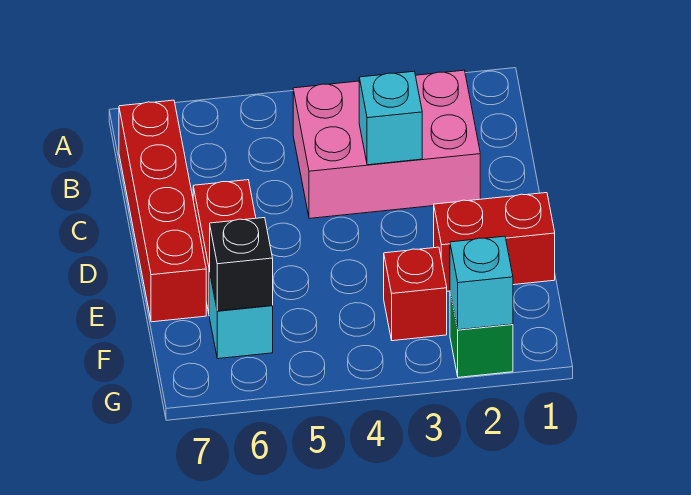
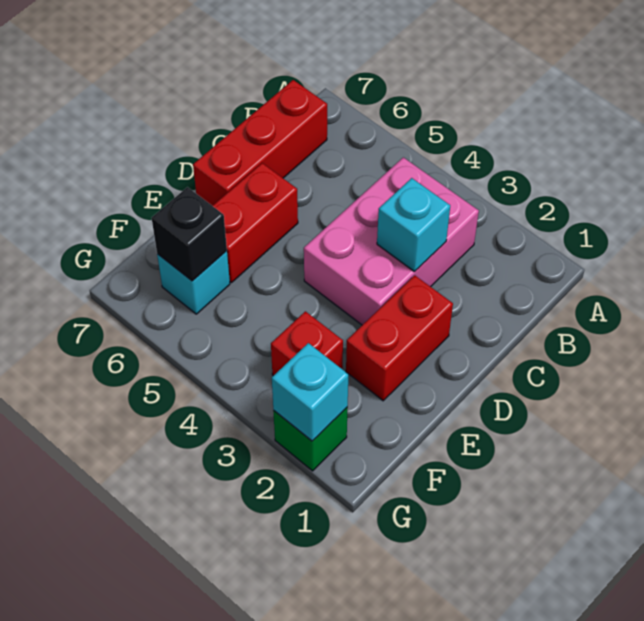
pink 2x3 brick [293,70,480,218] -> pink 2x3 brick turned to [304,157,479,325]
red 1x4 brick [119,100,206,322] -> red 1x3 brick [193,80,327,206]
red 1x2 brick [434,193,555,291] -> red 1x2 brick turned to [346,275,453,401]

